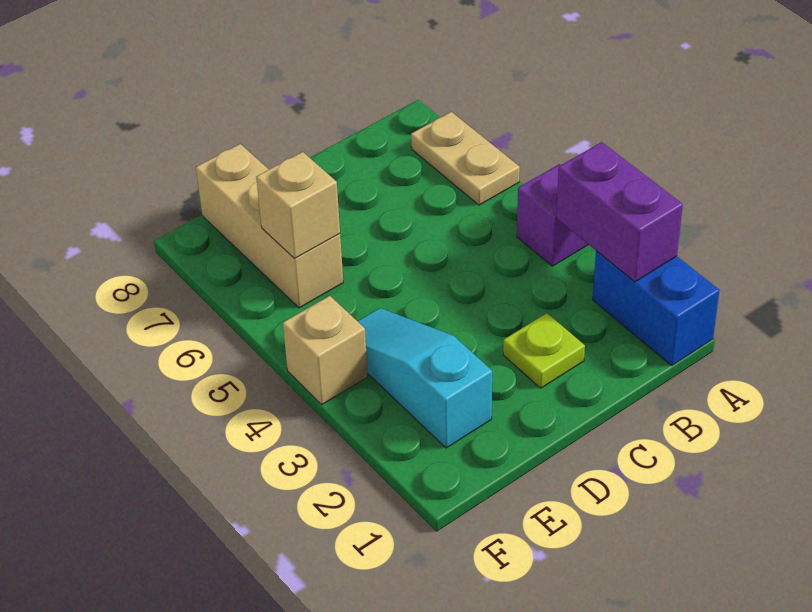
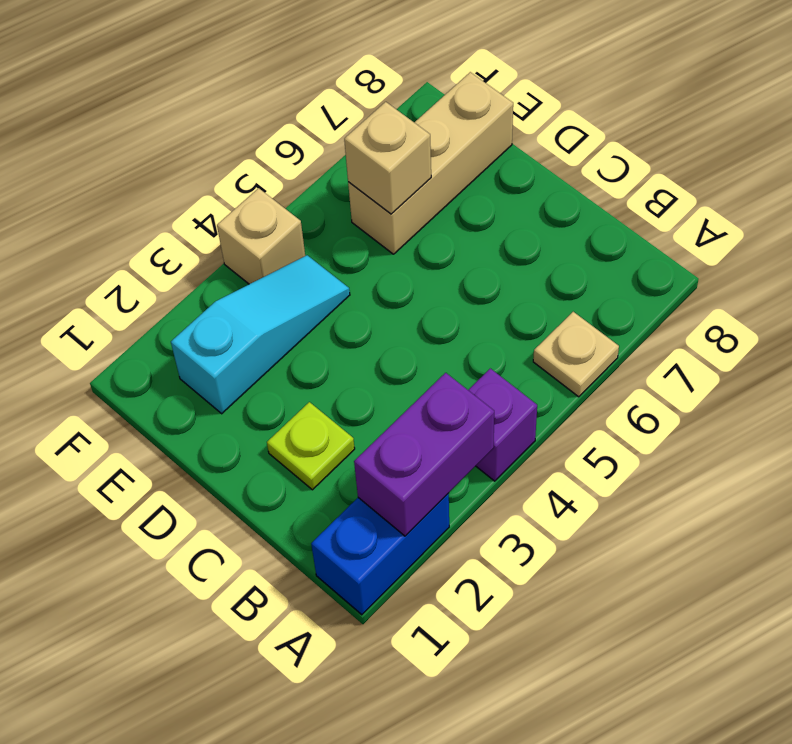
tan 1x2 plate [411,112,520,205] -> tan 1x1 plate [533,312,619,397]

